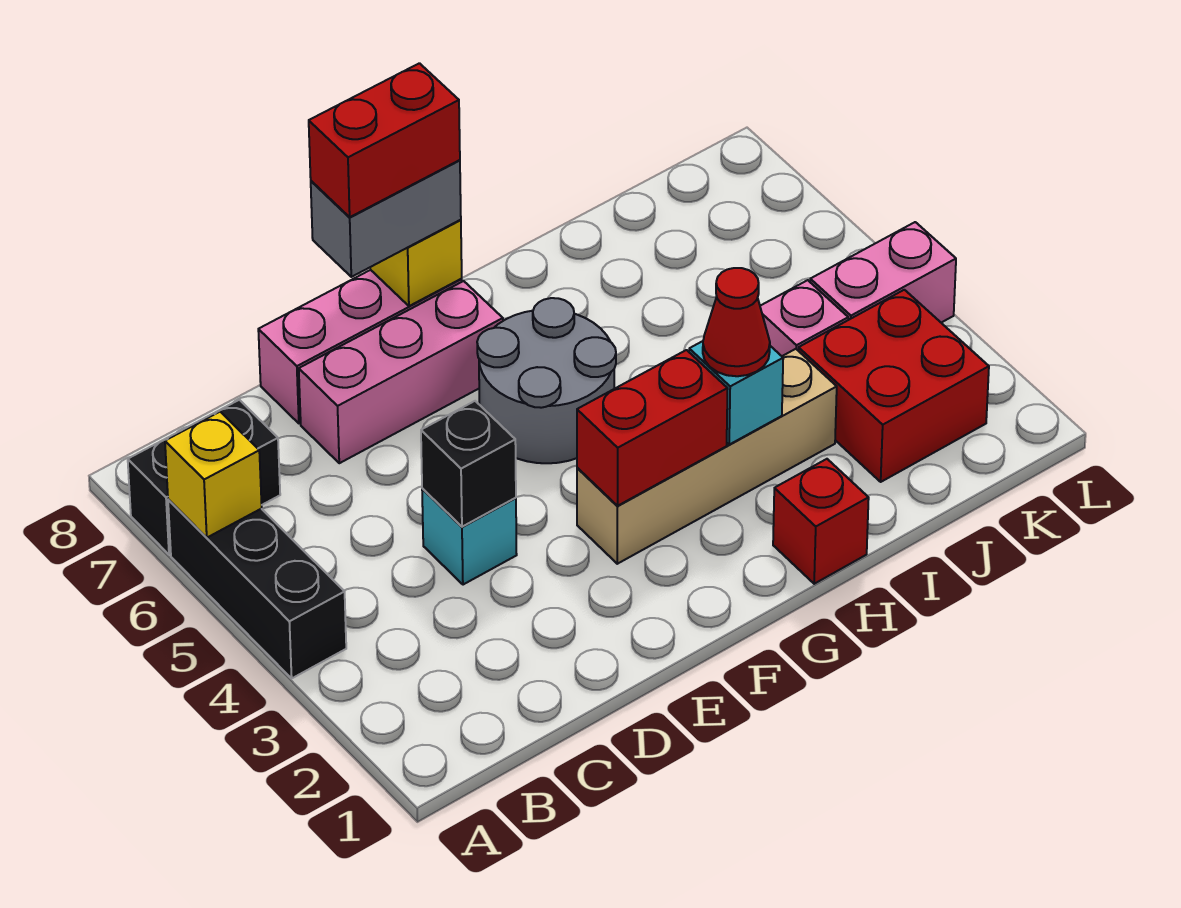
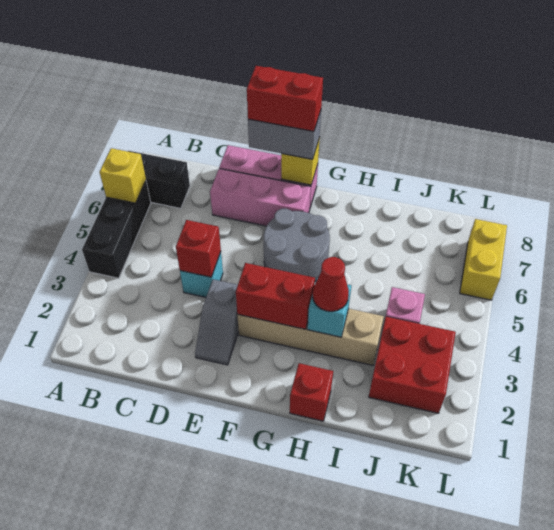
black 1x1 brick [421,401,516,527] -> red 1x1 brick [176,220,221,277]
none -> grey 1x2 slope [195,279,239,365]
pink 1x2 brick [810,222,956,323] -> none
none -> yellow 1x2 brick [460,219,507,300]

